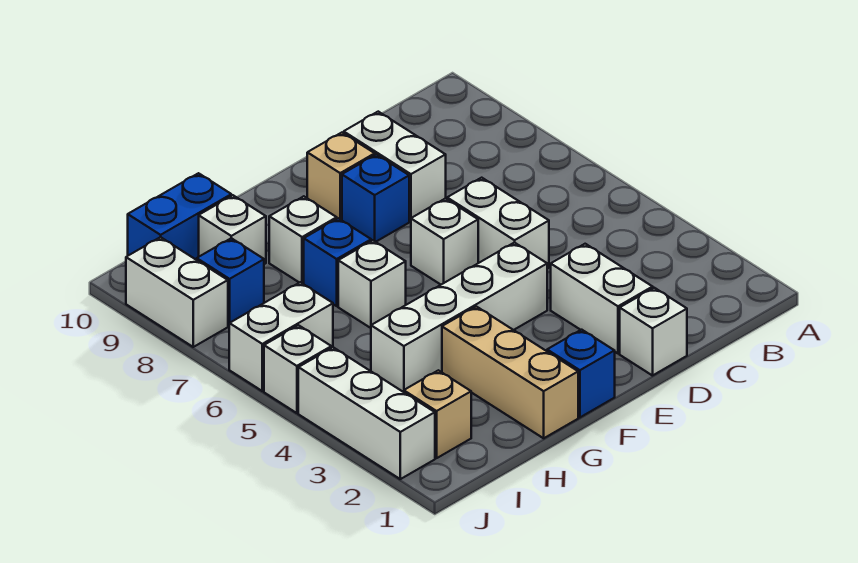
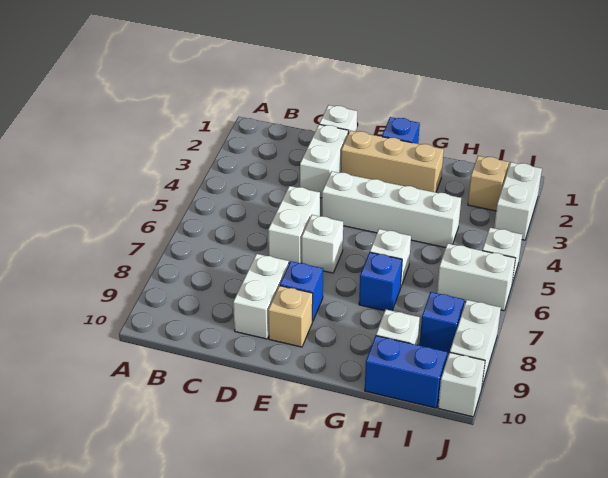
tan 1x3 brick [442,306,578,438] -> tan 1x3 brick turned to [341,131,444,192]
white 1x1 brick [269,196,337,284] -> white 1x1 brick moved to [438,352,485,417]
white 1x3 brick [298,347,435,479] -> white 1x2 brick [494,162,542,240]

